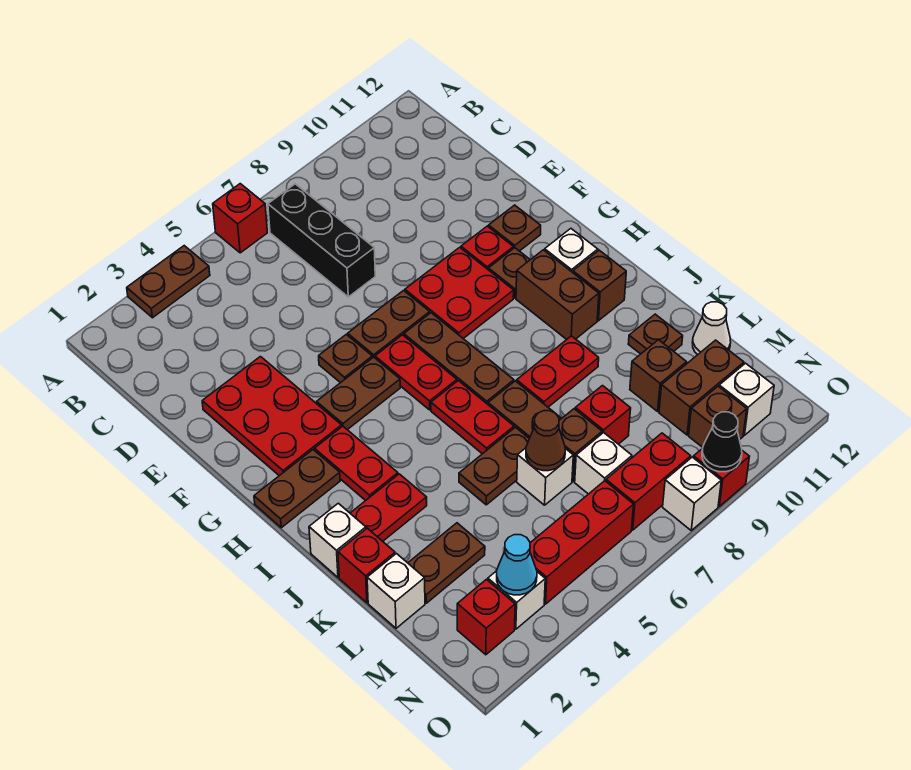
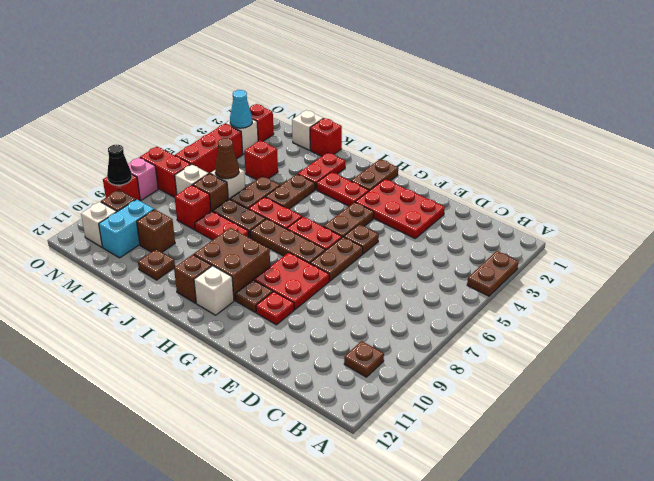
red 1x1 brick [213,184,267,253] -> red 1x1 brick moved to [244,141,278,180]
black 1x3 brick [268,184,375,297] -> none
brown 1x1 plate [489,205,541,251] -> brown 1x1 plate moved to [344,341,384,377]
brown 1x2 brick [516,250,599,340] -> brown 2x2 brick [194,228,270,300]
white 1x1 brick [309,503,366,577] -> none
red 1x2 plate [517,336,599,407] -> red 1x2 plate turned to [195,211,249,240]
brown 1x2 plate [408,523,485,603] -> brown 1x2 plate moved to [266,174,315,209]
white 1x1 cone [692,302,731,355] -> none
brown 1x2 brick [659,340,744,435] -> cyan 1x2 brick [99,199,154,258]
red 1x2 brick [606,433,691,530] -> red 1x2 brick turned to [140,147,191,197]
white 1x1 brick [663,457,721,530] -> pink 1x1 brick [128,158,158,200]

